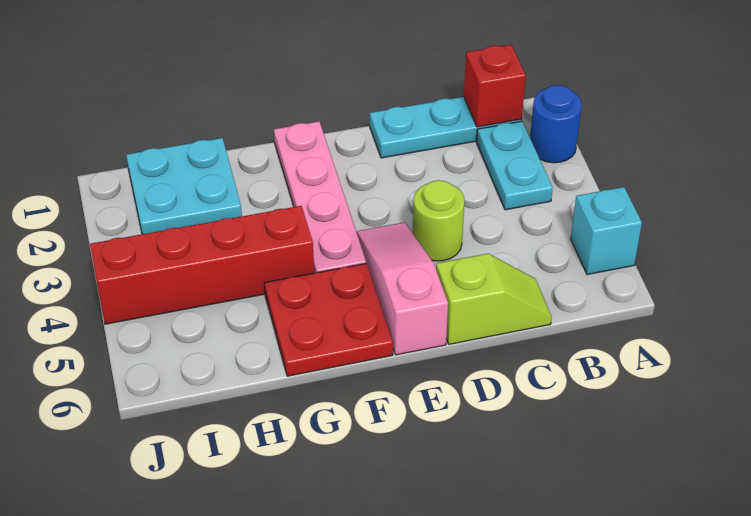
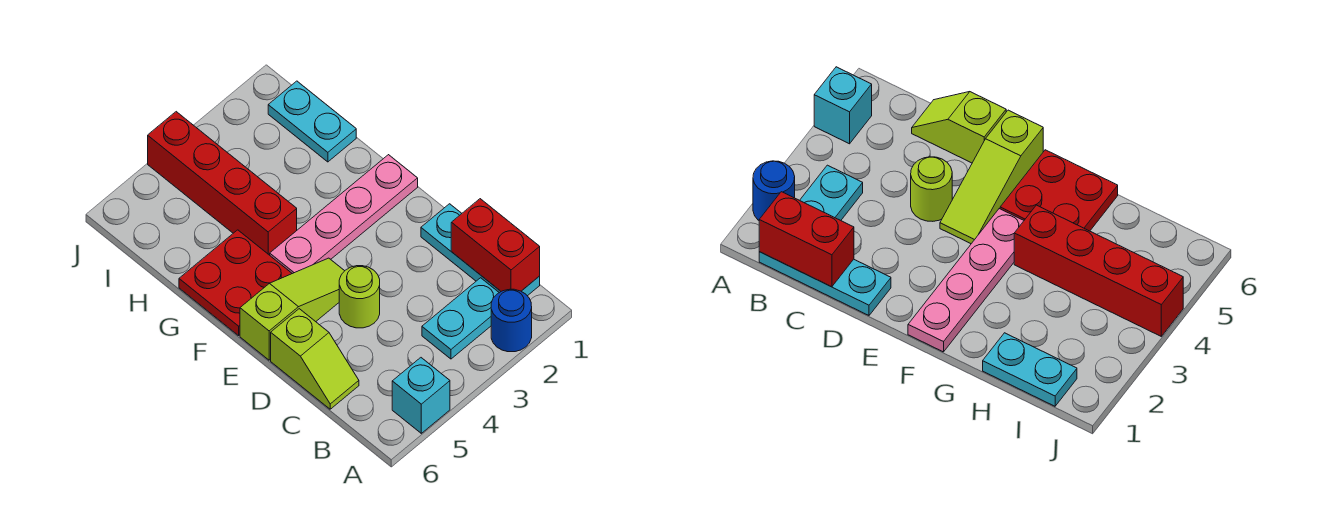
red 1x1 brick [464,45,526,127] -> red 1x2 brick [451,199,540,291]
pink 1x3 slope [357,222,448,355] -> lime 1x3 slope [240,258,344,360]
cyan 2x2 plate [126,138,242,234] -> cyan 1x2 plate [268,81,356,162]

